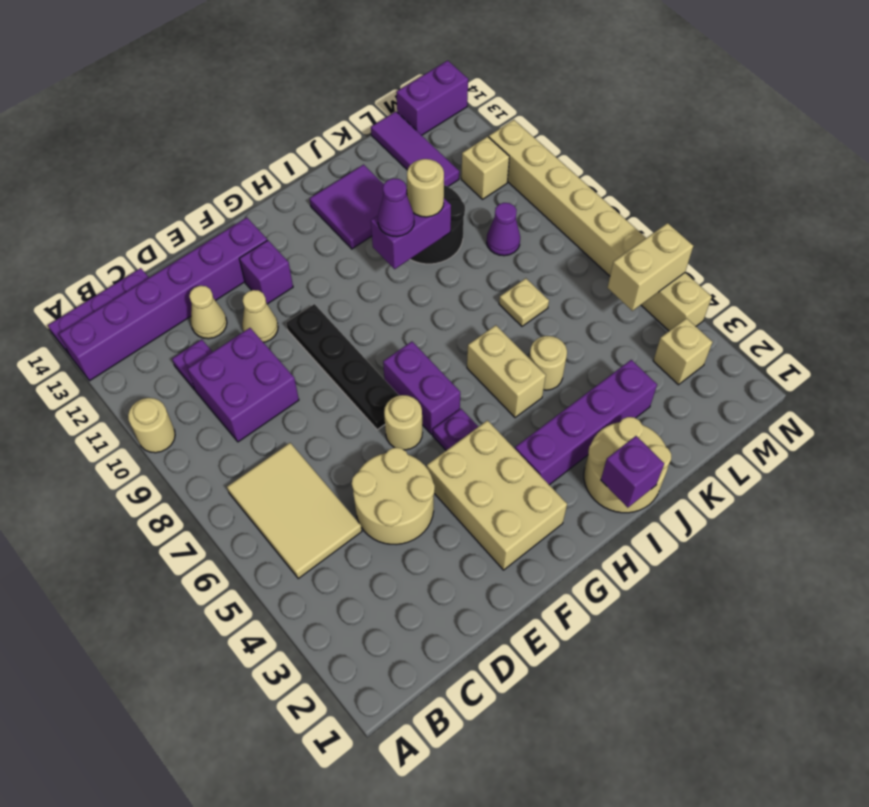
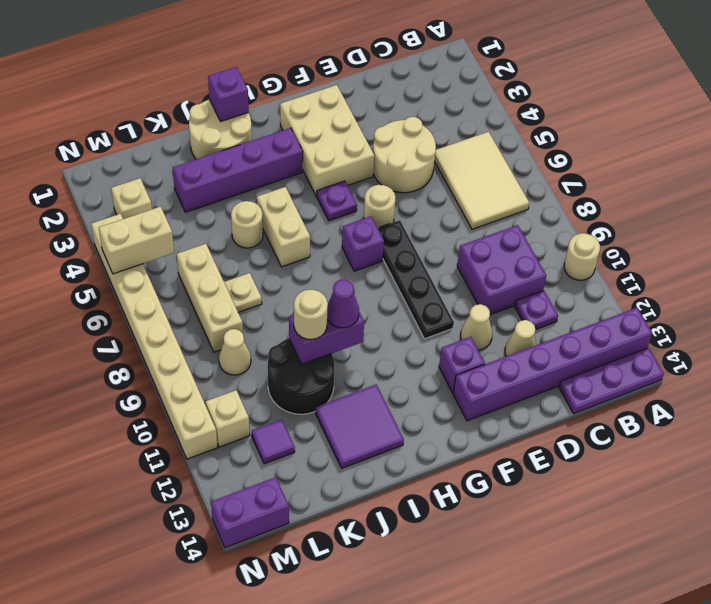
purple 1x2 brick [383,342,460,434] -> purple 1x1 brick [342,216,384,271]
none -> tan 1x3 brick [177,244,243,352]
purple 1x1 cone [487,203,520,256] -> tan 1x1 cone [219,329,251,375]
purple 1x3 tile [371,112,459,186] -> purple 1x1 tile [252,420,295,464]

